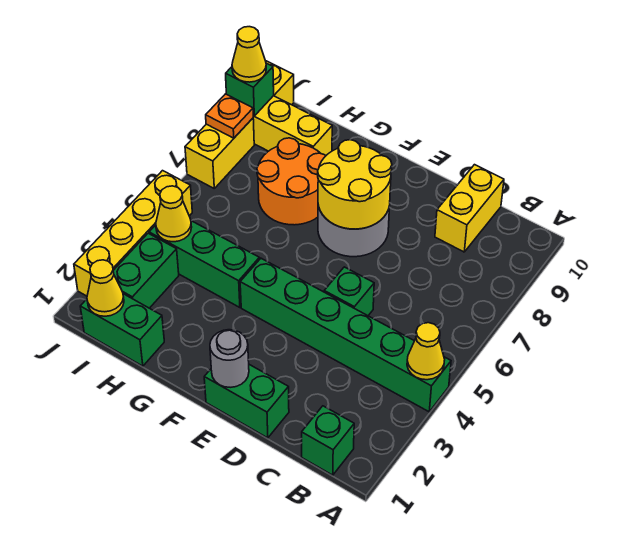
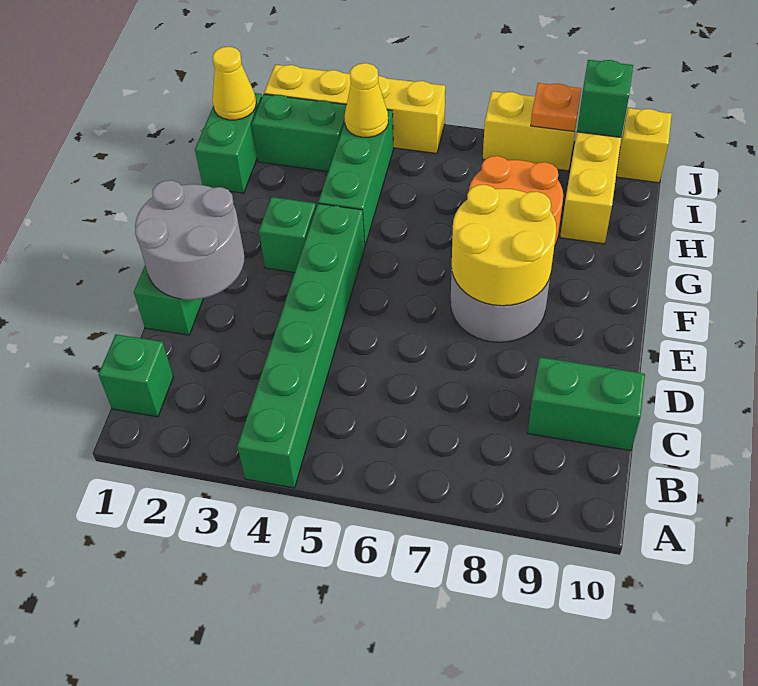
yellow 1x1 cone [407,323,445,380] -> none
yellow 1x2 brick [435,165,504,252] -> green 1x2 brick [528,357,645,451]
green 1x1 brick [324,267,374,316] -> green 1x1 brick moved to [259,197,316,273]
grey 1x1 round brick [210,330,249,387] -> grey 2x2 round brick [135,180,244,300]
yellow 1x1 cone [232,27,266,82] -> none

